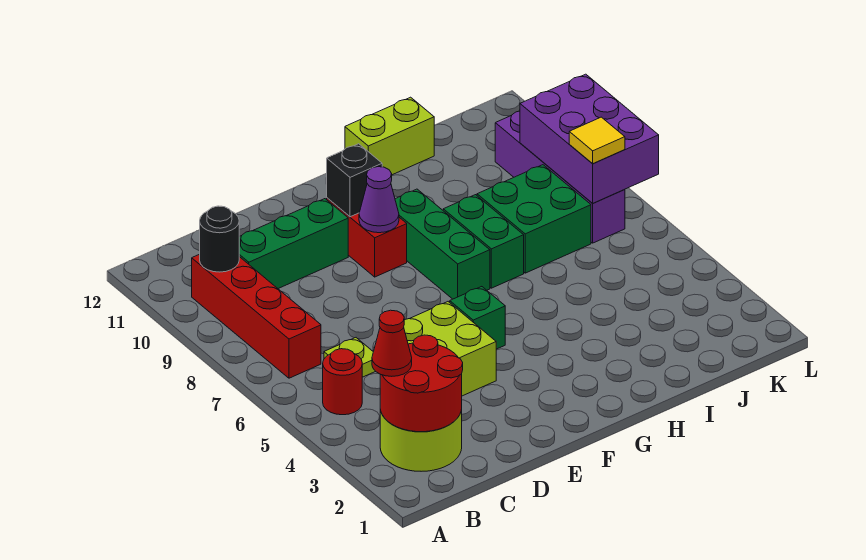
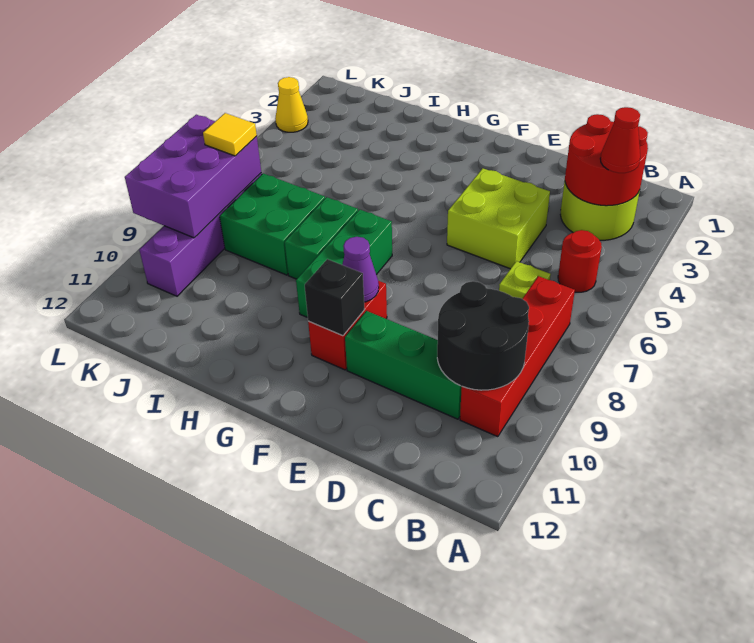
black 1x1 round brick [200,206,239,272] -> black 2x2 round brick [437,281,529,390]
green 1x1 brick [450,287,505,349] -> none
lime 1x2 brick [345,97,434,175] -> none
none -> yellow 1x1 cone [275,77,308,132]

